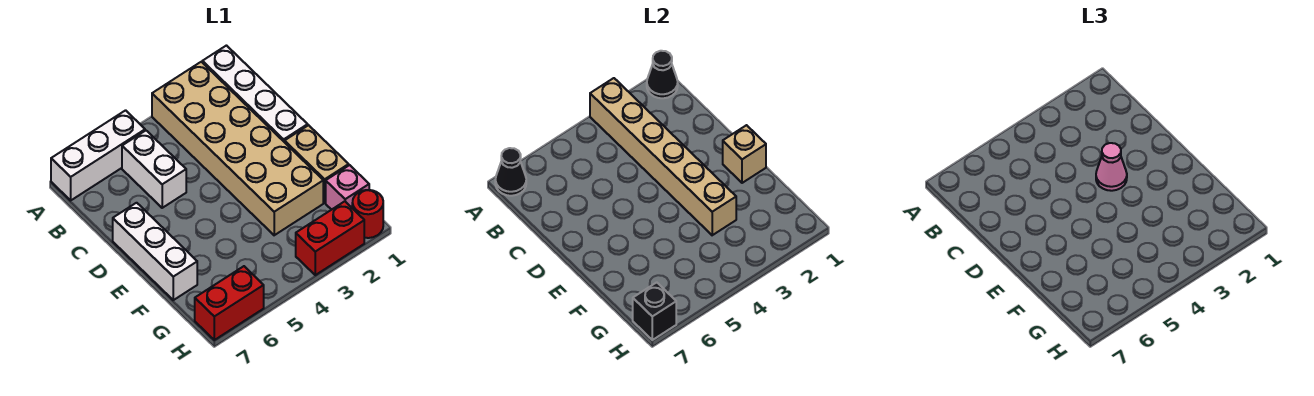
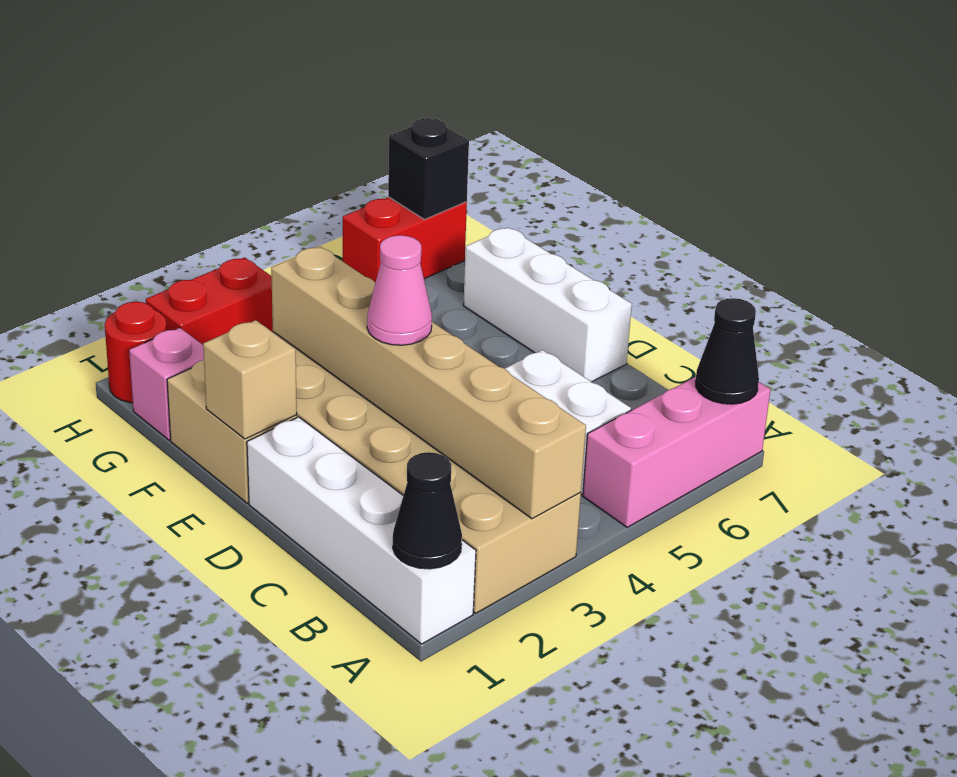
white 1x3 brick [51,110,145,200] -> pink 1x3 brick [583,377,771,527]

